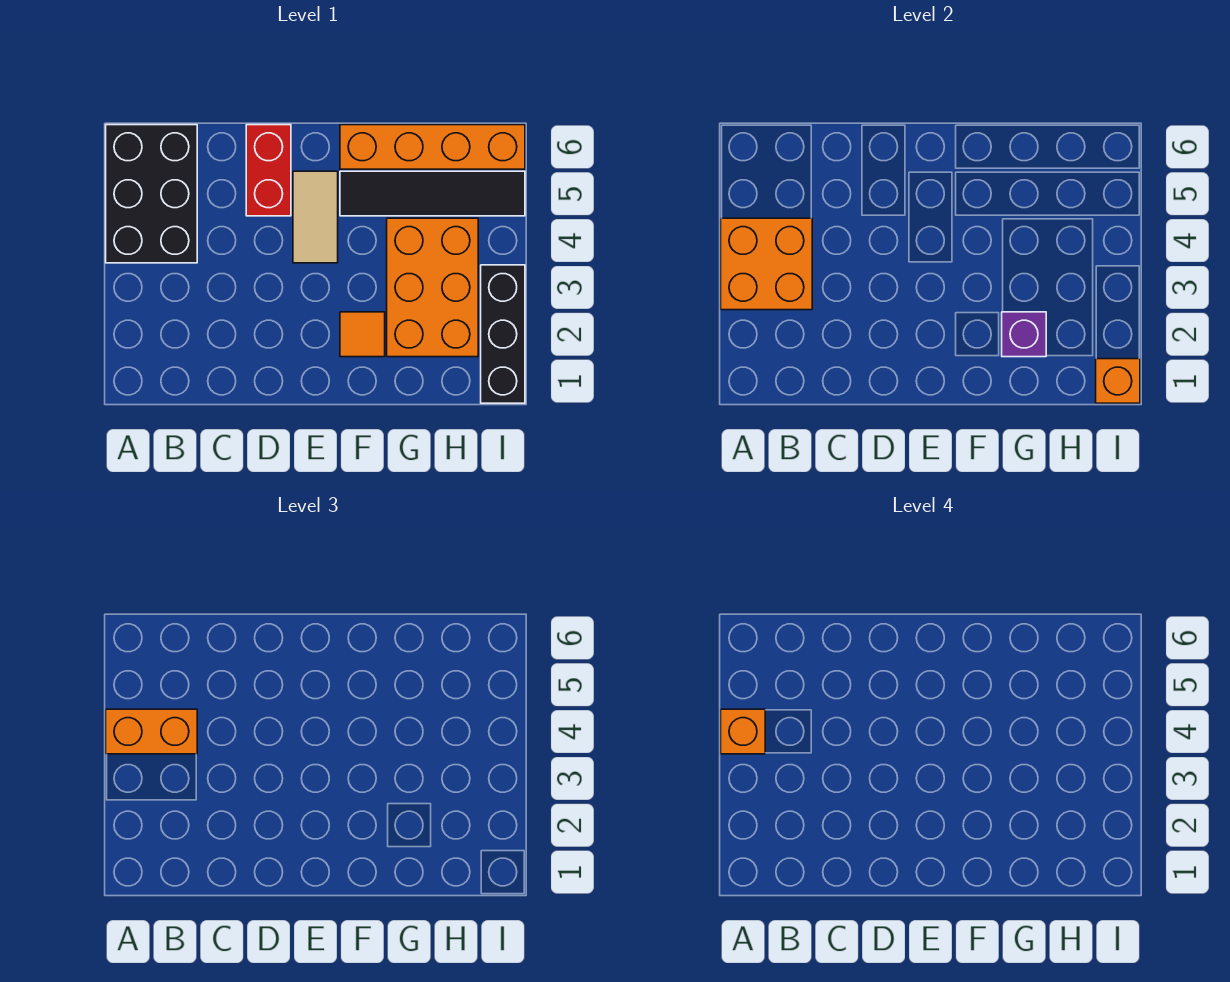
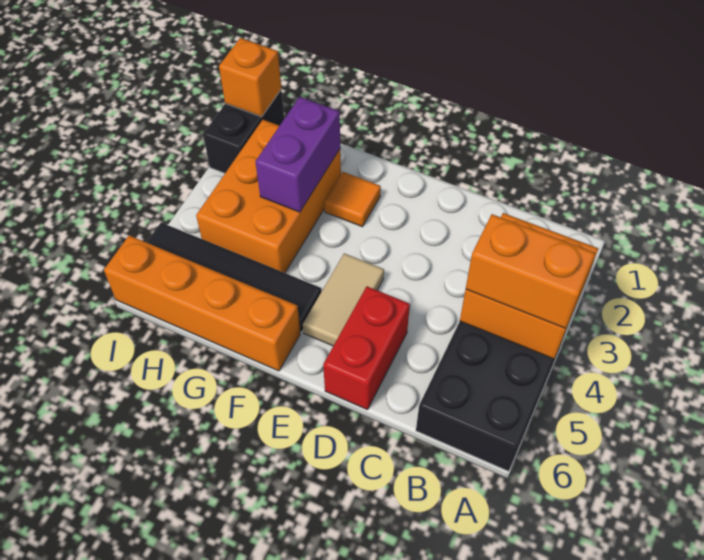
orange 1x1 brick [721,709,765,754] -> none
purple 1x1 brick [1002,312,1046,357] -> purple 1x2 brick [256,97,340,212]
black 1x3 brick [481,265,525,403] -> black 1x2 brick [203,90,284,173]

